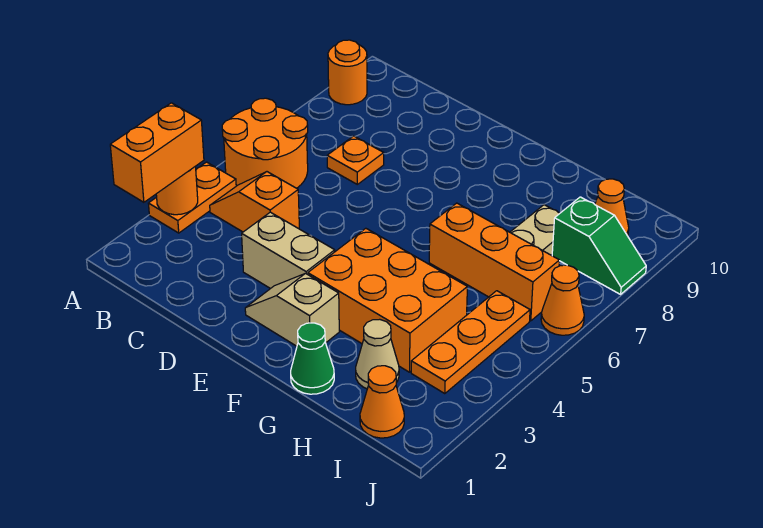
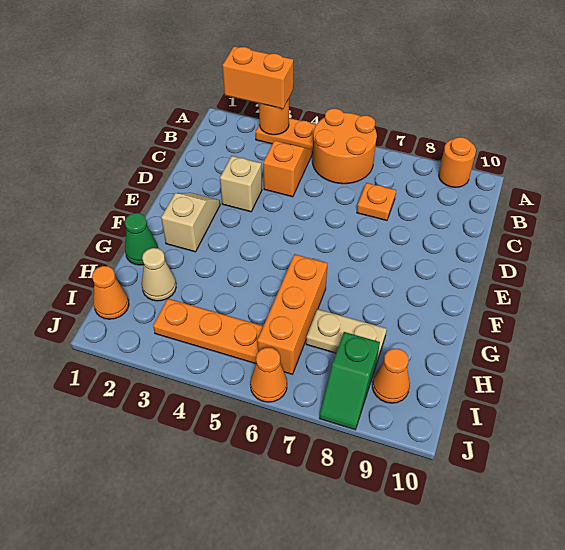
tan 1x2 brick [242,212,335,289] -> tan 1x1 brick [220,156,262,212]
orange 2x3 brick [308,228,467,372] -> none

